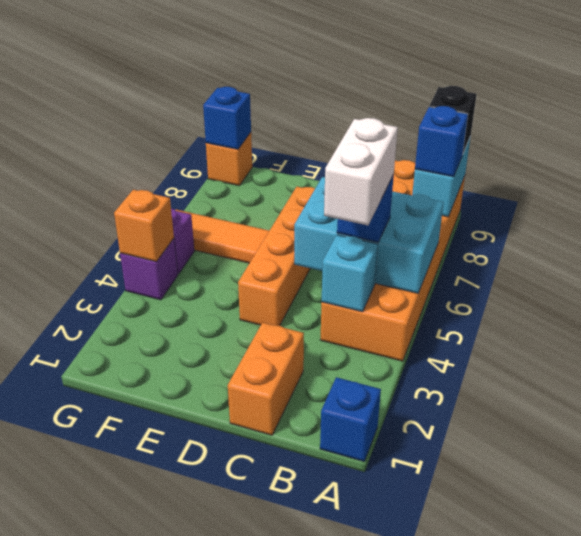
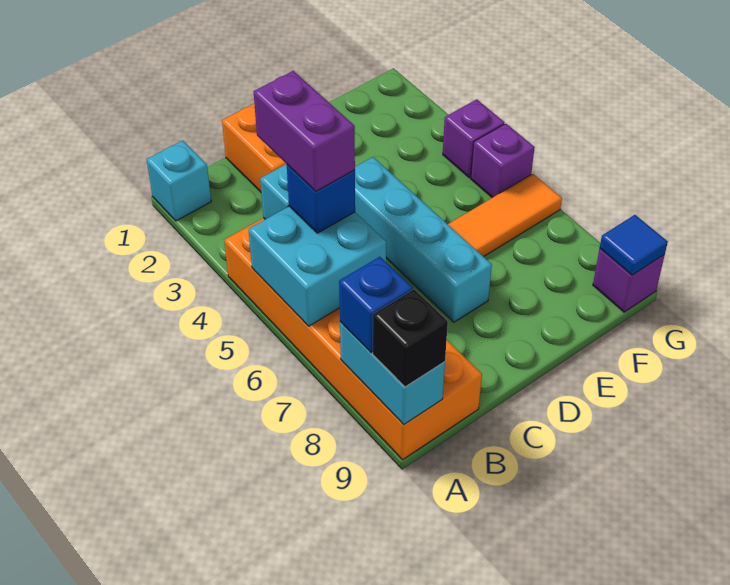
blue 1x1 brick [320,377,381,461] -> cyan 1x1 brick [147,141,211,221]
cyan 2x3 brick [294,177,444,293] -> cyan 2x2 brick [248,206,386,326]
white 1x2 brick [324,118,398,225] -> purple 1x2 brick [254,71,355,191]
orange 1x4 brick [238,187,315,326] -> cyan 1x4 brick [355,157,492,322]
orange 1x1 brick [114,190,174,262] -> none
orange 1x1 brick [206,133,252,186] -> purple 1x1 brick [593,249,665,312]
blue 1x1 brick [203,87,251,149] -> blue 1x1 tile [600,215,668,275]

